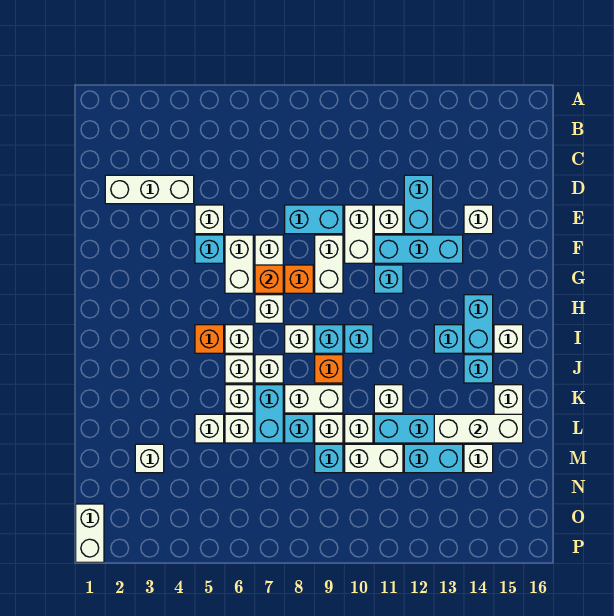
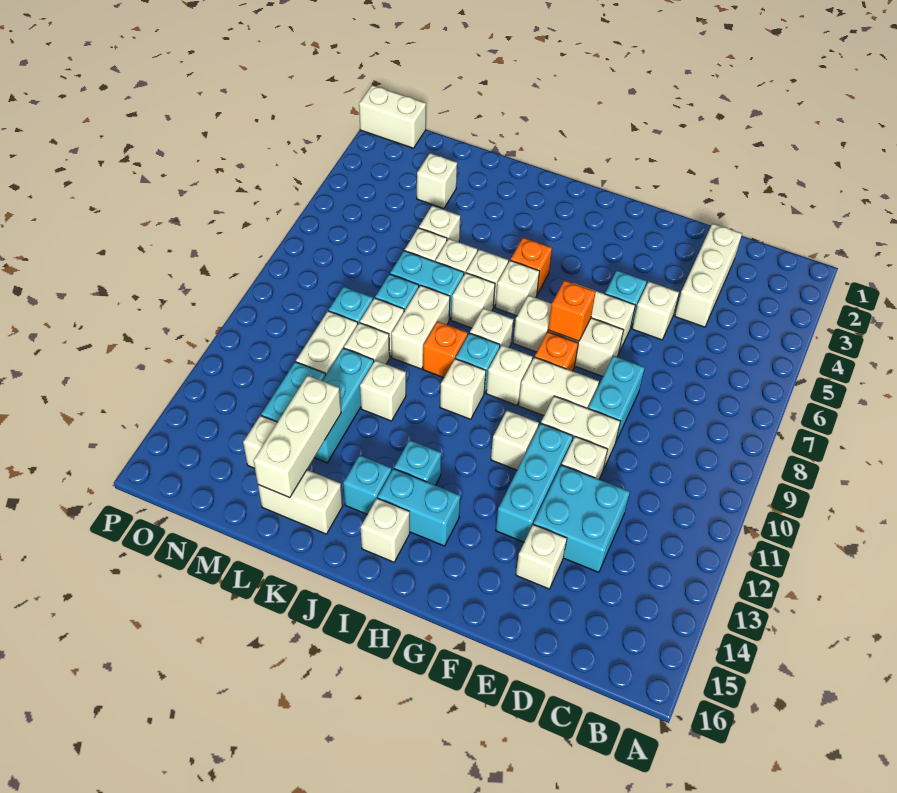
cyan 1x2 brick [404,175,433,234] -> cyan 2x2 brick [533,465,630,572]
cyan 1x1 brick [374,265,403,293] -> white 1x1 brick [491,411,539,470]
none -> white 1x1 brick [486,345,533,405]
cyan 1x1 brick [345,325,373,353] -> white 1x1 brick [440,359,486,419]

